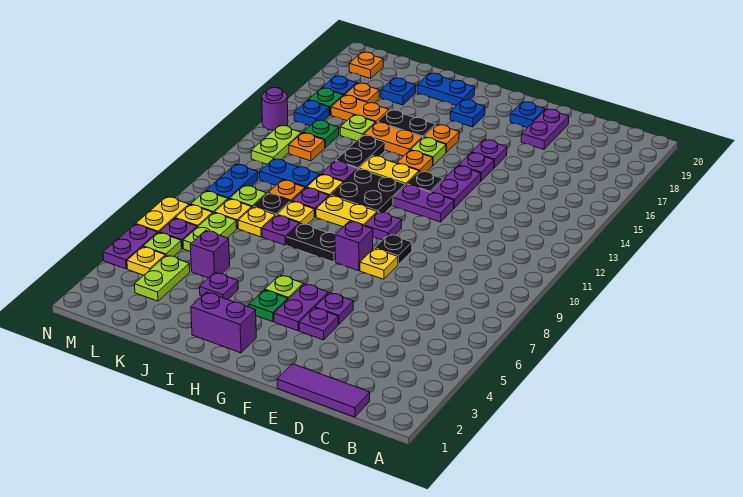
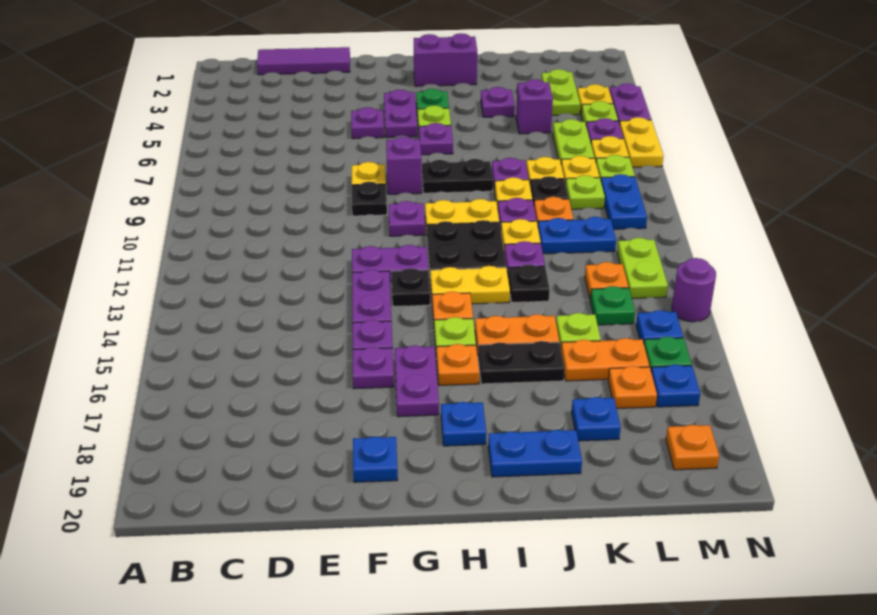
purple 1x2 plate [521,109,569,149] -> purple 1x2 plate moved to [395,345,439,417]
purple 1x1 plate [299,308,338,340] -> purple 1x1 plate moved to [419,123,453,155]
black 1x2 plate [336,135,385,170] -> black 1x1 plate [508,265,550,302]

